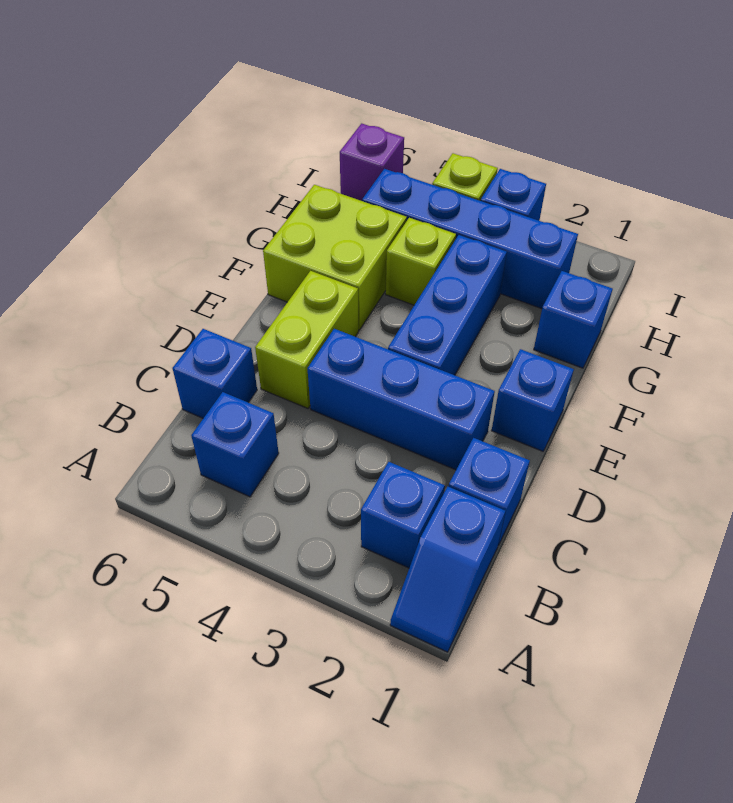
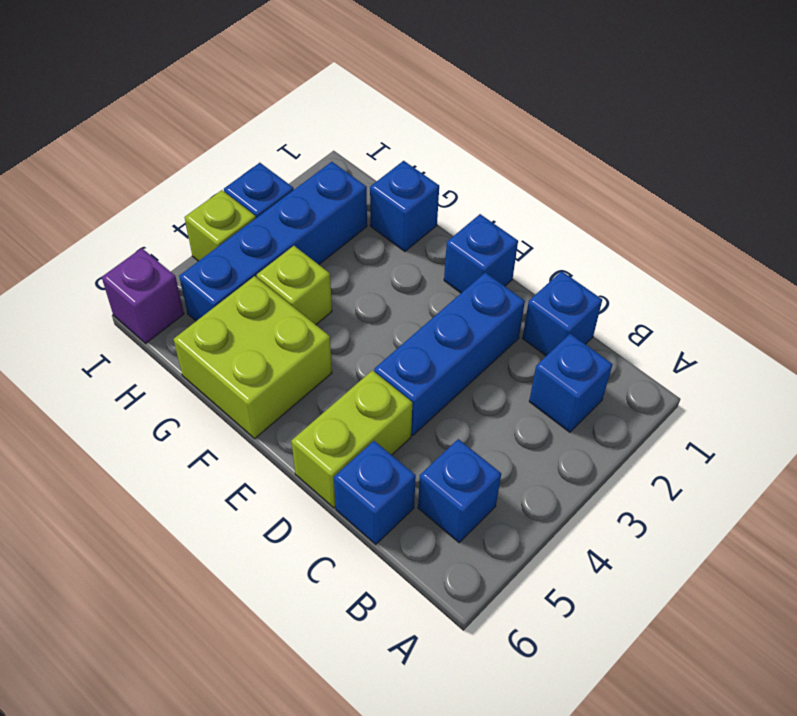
blue 1x2 slope [390,487,505,652] -> none
lime 1x2 brick [255,271,359,408] -> lime 1x2 brick turned to [292,370,412,508]
blue 1x3 brick [388,235,507,375] -> none

